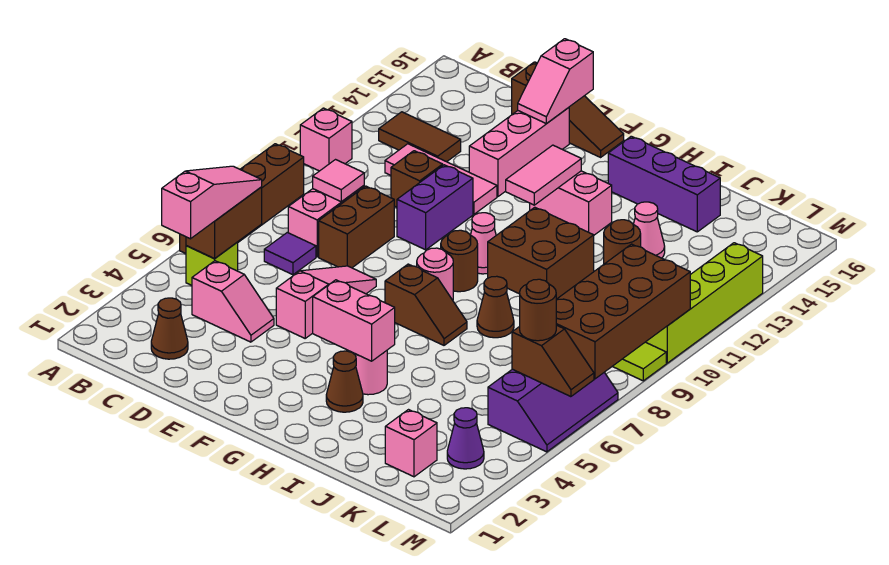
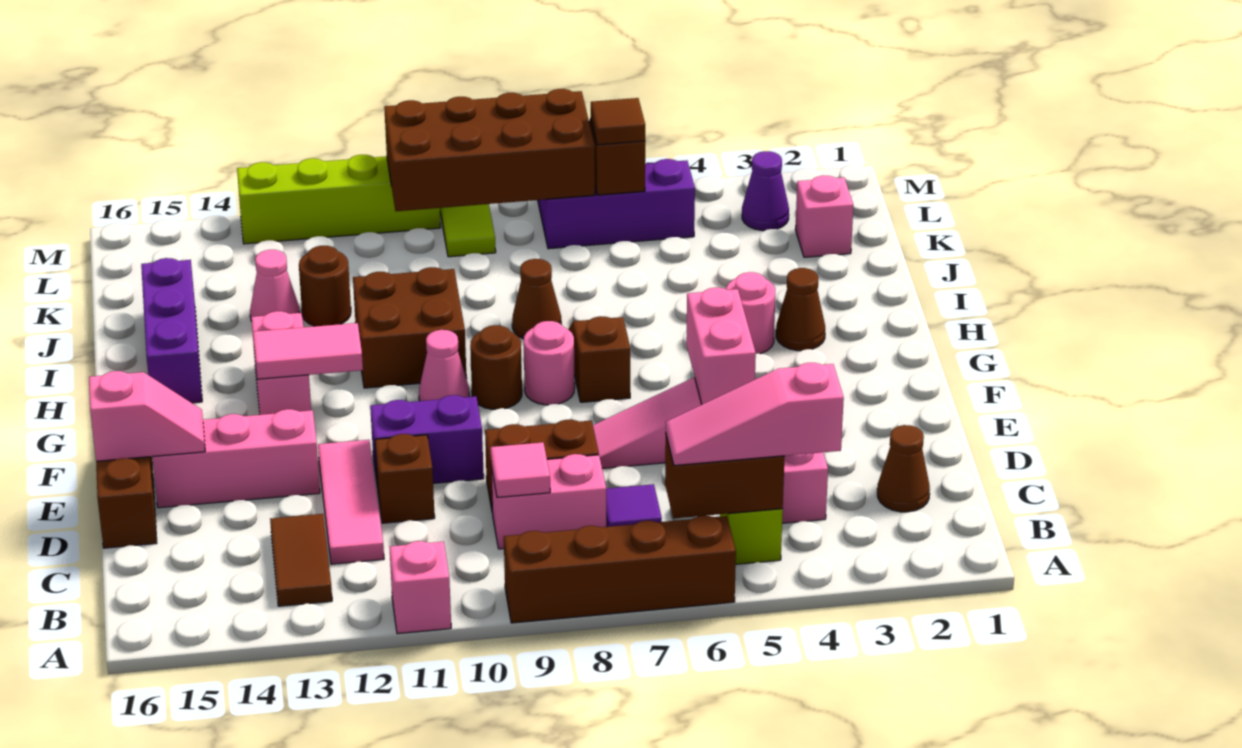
pink 1x2 brick [313,280,395,361] -> pink 1x2 brick moved to [686,288,756,404]
brown 1x1 round brick [520,279,556,341] -> brown 1x1 tile [591,98,645,145]

